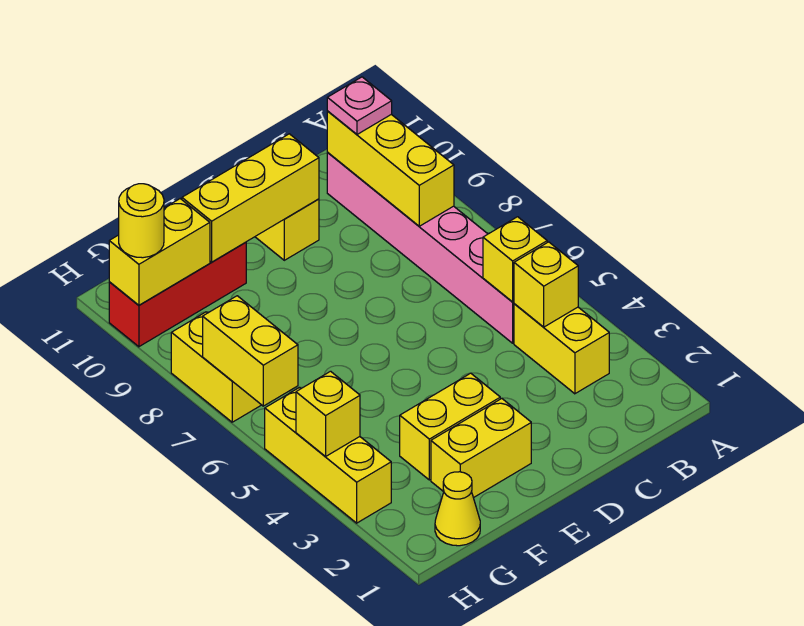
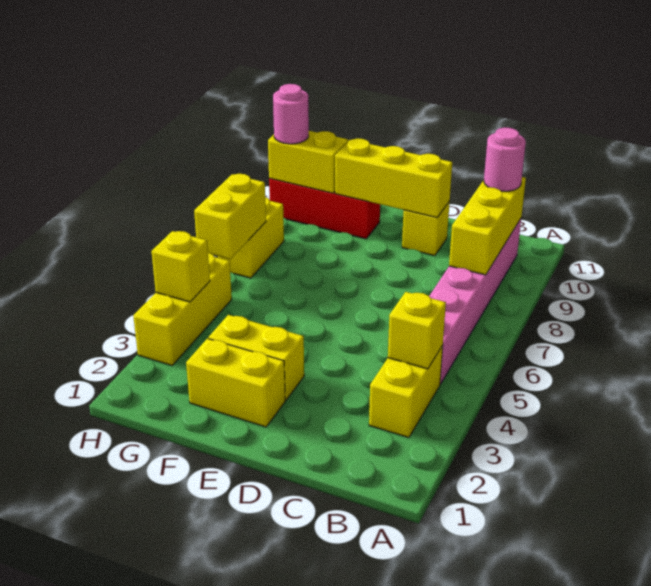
yellow 1x1 brick [483,217,547,302] -> none
pink 1x1 plate [327,77,392,134] -> pink 1x1 round brick [484,127,526,191]
yellow 1x1 cone [435,472,480,546] -> none
yellow 1x1 round brick [119,184,164,258] -> pink 1x1 round brick [273,84,309,144]

